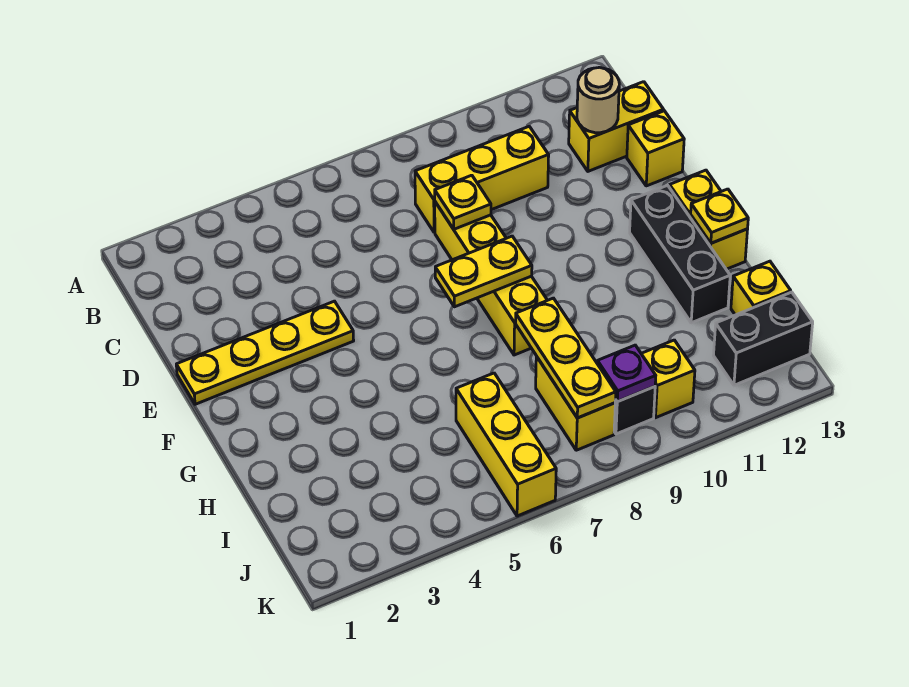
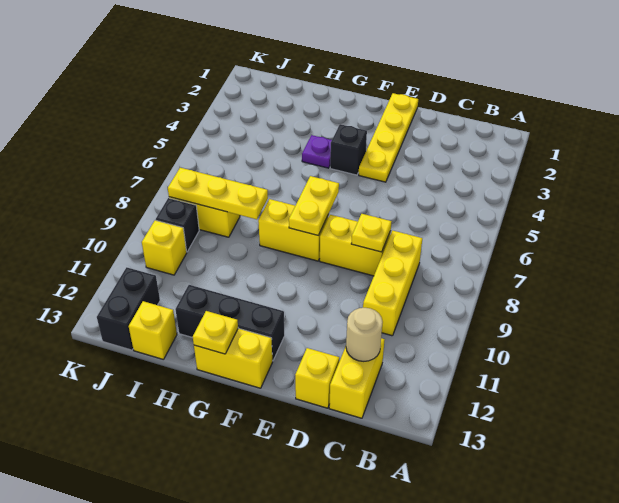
none -> black 1x1 brick [330,124,367,175]
yellow 1x3 brick [456,373,556,516] -> none
purple 1x1 plate [597,345,656,402] -> purple 1x1 plate moved to [302,135,332,168]

